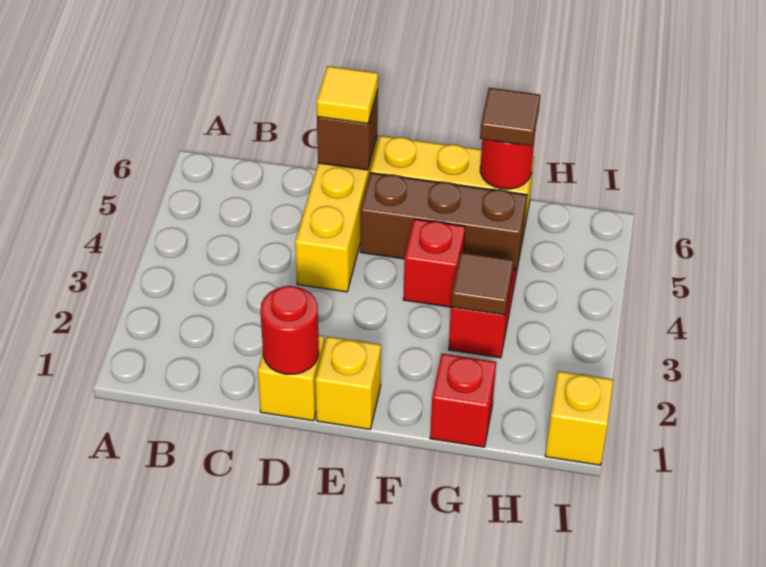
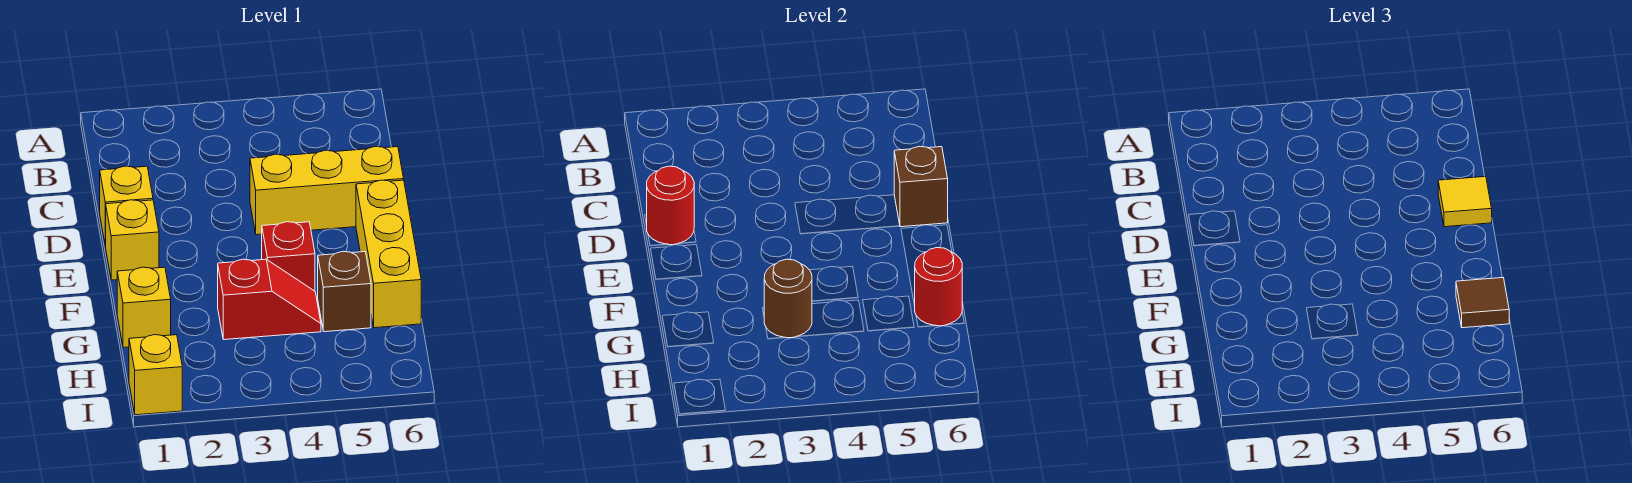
brown 1x3 brick [360,173,527,273] -> brown 1x1 brick [318,251,371,332]
red 1x1 brick [430,354,496,447] -> yellow 1x1 brick [117,267,171,348]
brown 1x1 tile [451,252,514,315] -> brown 1x1 round brick [764,259,812,338]

